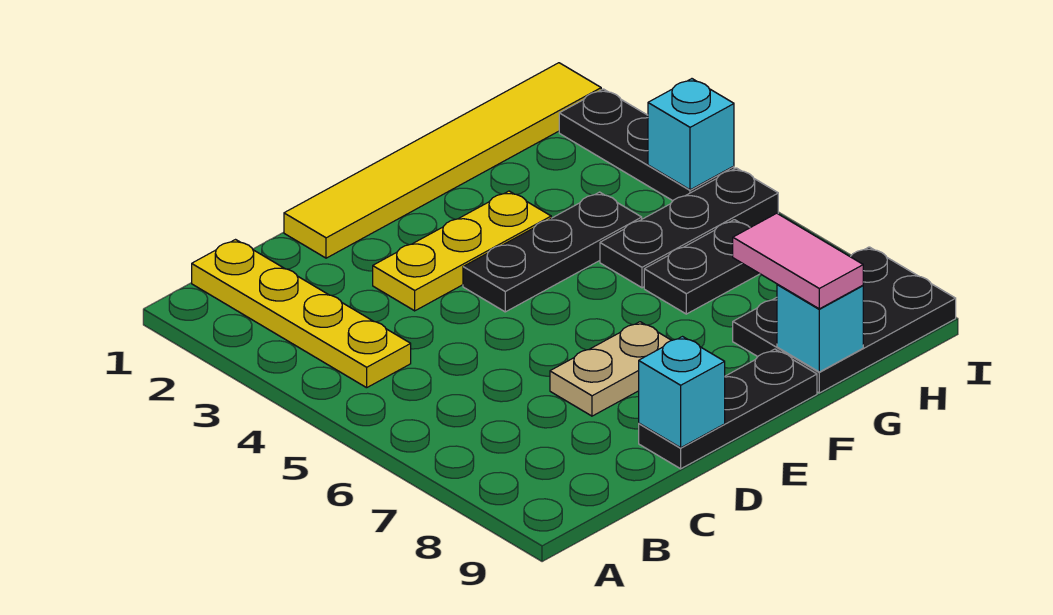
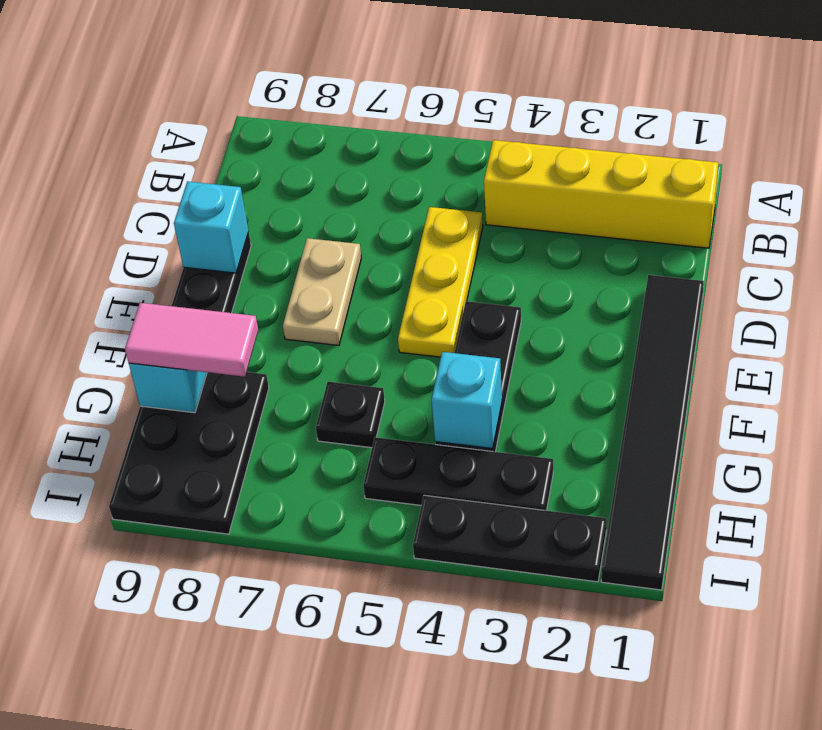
yellow 1x4 plate [192,240,411,388] -> yellow 1x4 brick [484,140,718,248]
yellow 1x6 tile [284,63,601,258] -> black 1x6 tile [601,275,704,590]
yellow 1x3 plate [373,191,551,311] -> yellow 1x3 plate moved to [398,207,483,357]
black 1x3 plate [600,168,778,288] -> black 1x3 plate turned to [363,437,553,511]
black 1x2 plate [644,220,760,314] -> black 1x1 plate [316,382,385,448]
cyan 1x1 brick [648,79,734,190] -> cyan 1x1 brick moved to [432,352,502,449]

